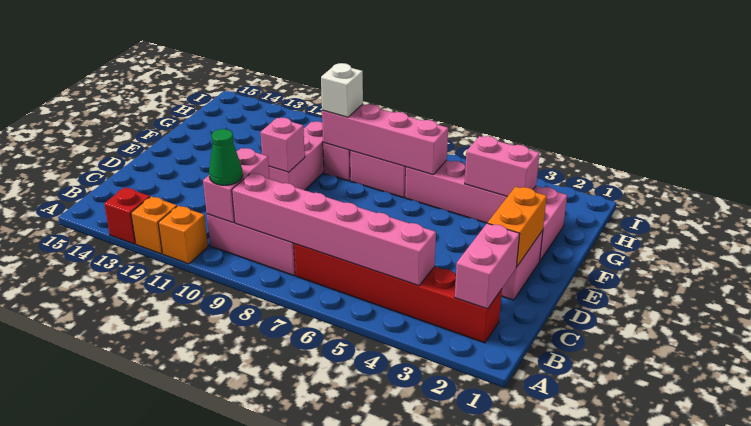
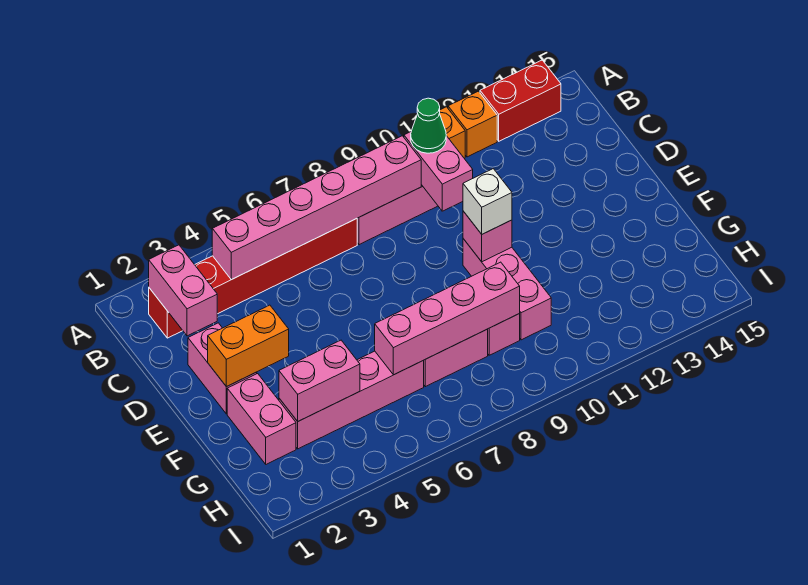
red 1x1 brick [104,187,150,244] -> red 1x2 brick [480,60,561,141]
orange 1x2 brick [488,187,547,267] -> orange 1x2 brick turned to [208,305,289,387]
white 1x1 brick [321,63,363,117] -> white 1x1 brick moved to [463,169,512,234]

